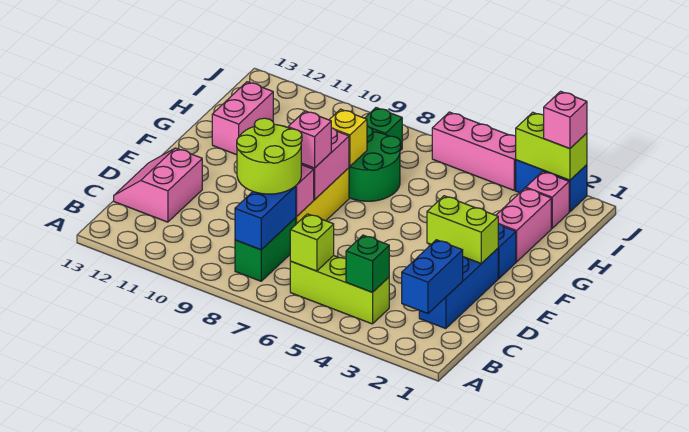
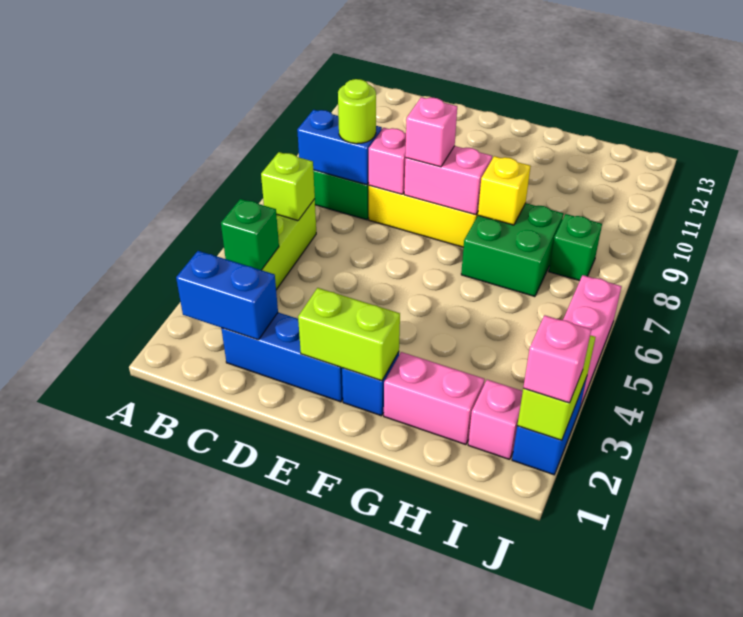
lime 2x2 round brick [237,118,302,194] -> lime 1x1 round brick [338,79,376,144]
pink 2x2 slope [114,148,202,222] -> none
lime 1x2 brick [427,196,498,264] -> lime 1x2 brick turned to [298,288,400,381]
green 2x2 round brick [349,126,401,201] -> green 2x2 brick [461,203,563,297]
pink 1x2 brick [212,82,273,155] -> none

